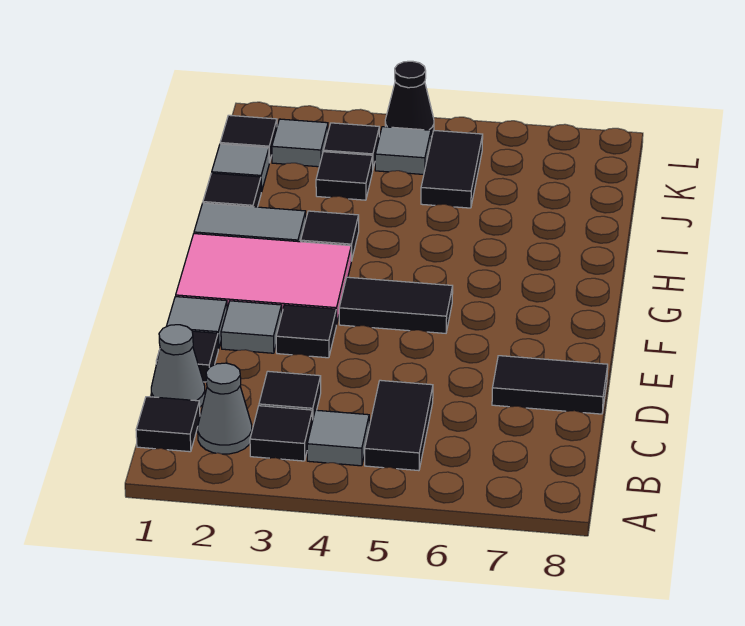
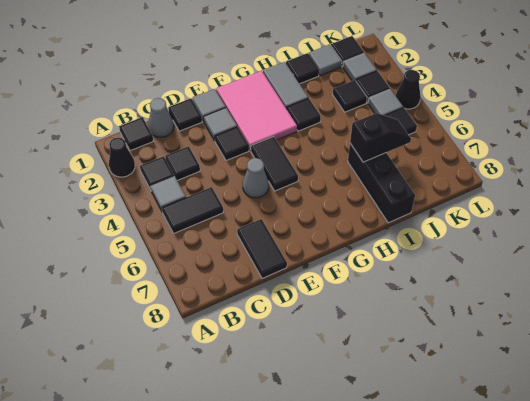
none -> black 1x1 cone [109,138,135,177]
grey 1x1 cone [198,363,252,454] -> grey 1x1 cone moved to [243,158,269,198]
none -> black 1x3 brick [348,144,415,223]
none -> black 1x2 slope [350,113,411,162]

